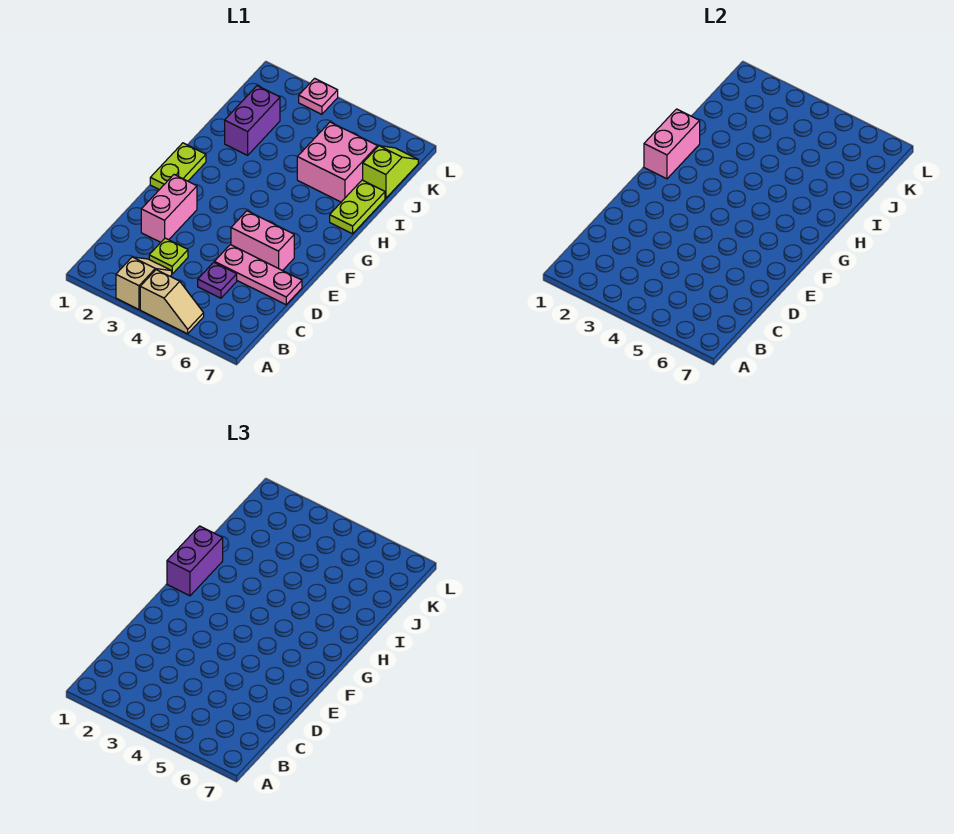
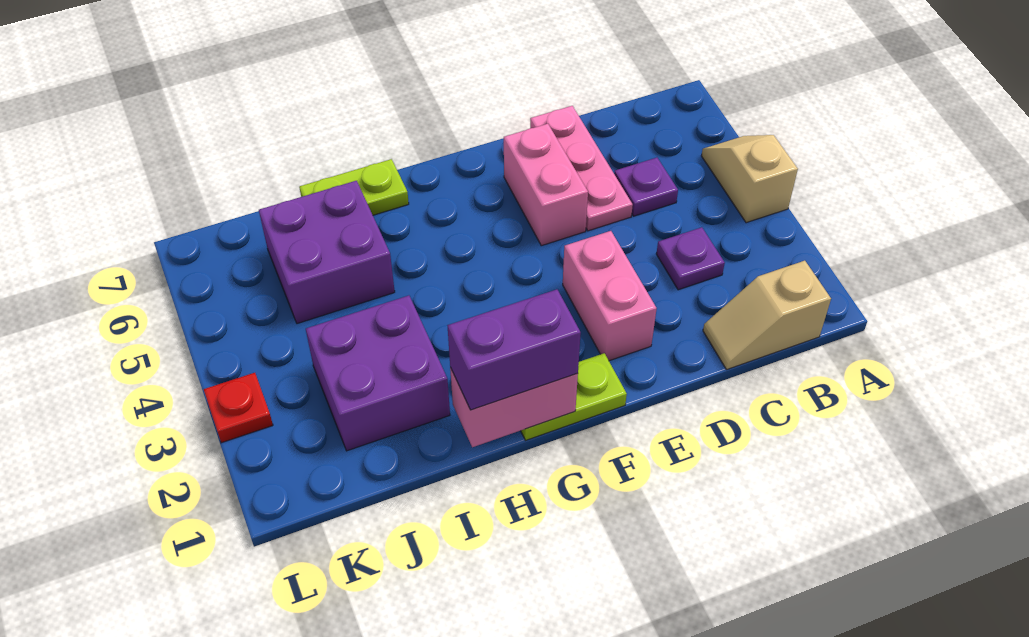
tan 1x2 slope [116,257,172,309] -> tan 1x2 slope moved to [703,261,831,369]
lime 1x1 plate [149,238,188,274] -> purple 1x1 plate [656,227,725,290]
pink 1x2 brick [141,175,197,242] -> pink 1x2 brick turned to [563,231,657,361]
purple 1x2 brick [225,86,280,155] -> purple 2x2 brick [306,296,450,451]
pink 2x2 brick [297,122,377,202] -> purple 2x2 brick [259,181,395,324]
lime 1x2 slope [363,146,418,198] -> none
pink 1x1 plate [299,78,338,114] -> red 1x1 plate [204,373,273,443]

